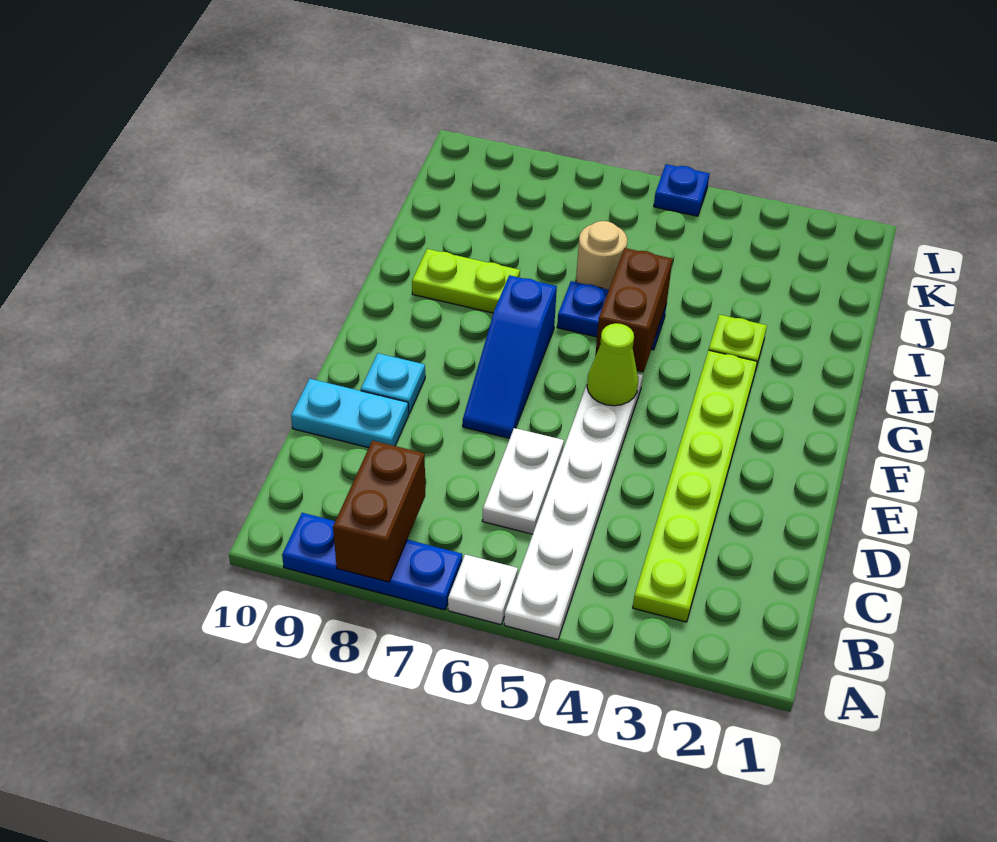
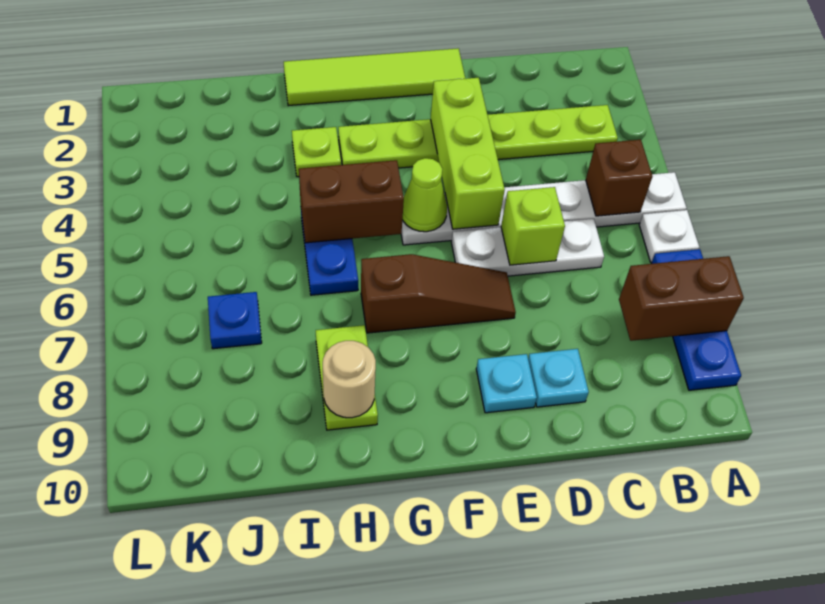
none -> brown 1x1 brick [586,140,652,216]
white 1x2 plate [482,428,564,534] -> white 1x3 plate [451,219,604,276]
none -> lime 1x1 brick [501,187,565,265]
cyan 1x2 plate [291,379,409,448] -> cyan 1x1 plate [528,349,589,407]
none -> lime 1x4 tile [284,48,465,106]
none -> lime 1x3 brick [431,78,505,229]
blue 1x3 slope [463,275,557,438] -> brown 1x3 slope [361,254,516,333]
tan 1x1 round brick [576,221,627,290] -> tan 1x1 round brick moved to [323,341,376,418]
blue 1x1 plate [654,164,709,216] -> blue 1x1 plate moved to [208,292,262,349]

